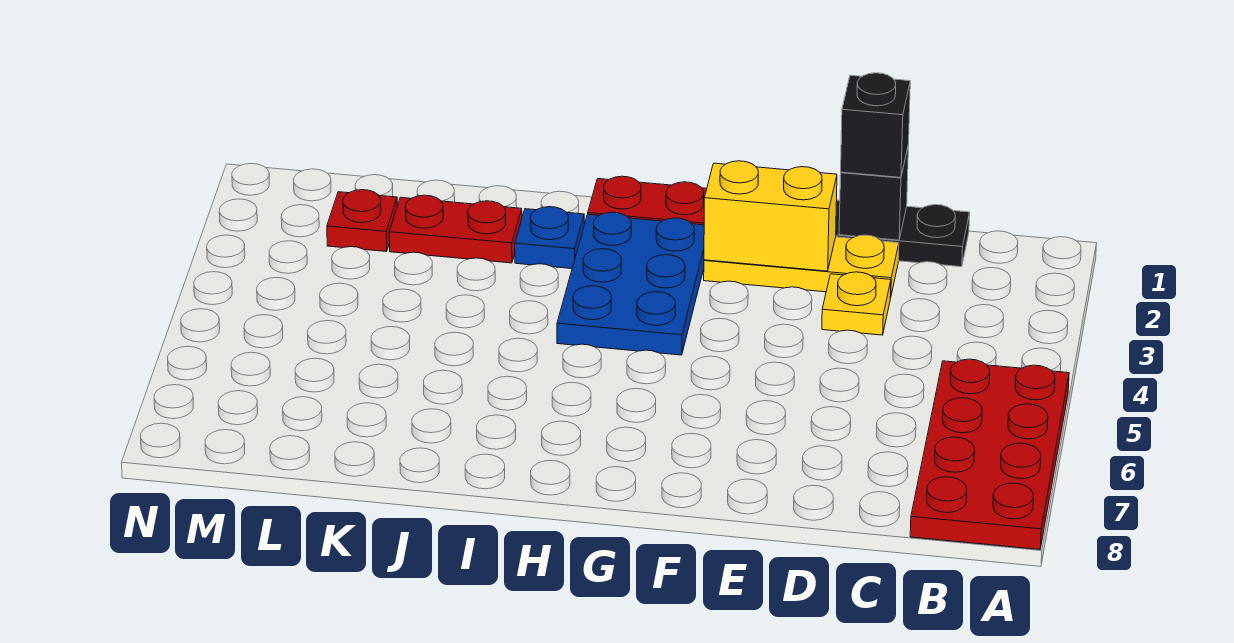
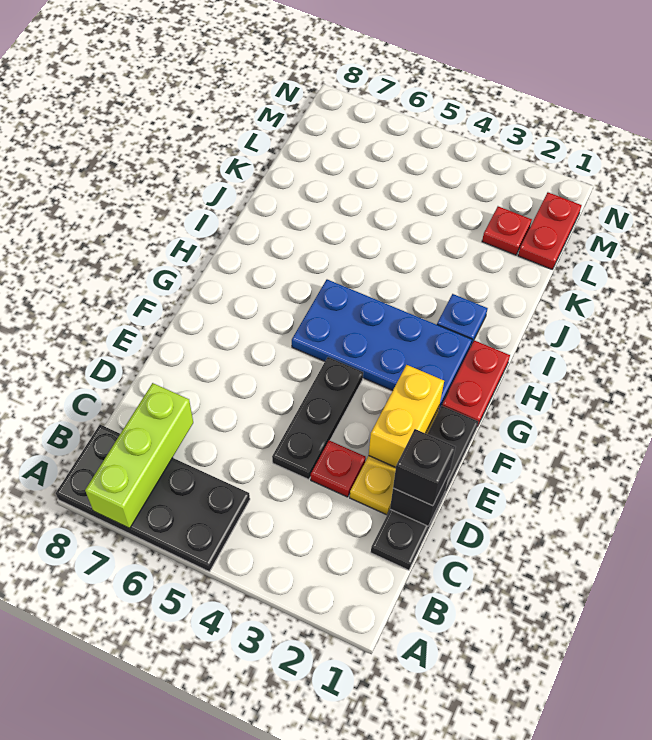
red 2x4 plate [910,359,1069,549] -> black 2x4 plate [56,425,250,572]
none -> lime 1x3 brick [85,383,193,528]
yellow 1x1 plate [822,272,891,335] -> red 1x1 plate [311,440,366,497]
none -> black 1x3 plate [272,357,363,480]
blue 2x3 plate [557,212,704,355] -> blue 2x4 plate [292,279,472,409]
red 1x2 plate [389,195,522,263] -> red 1x2 plate moved to [518,192,582,269]

